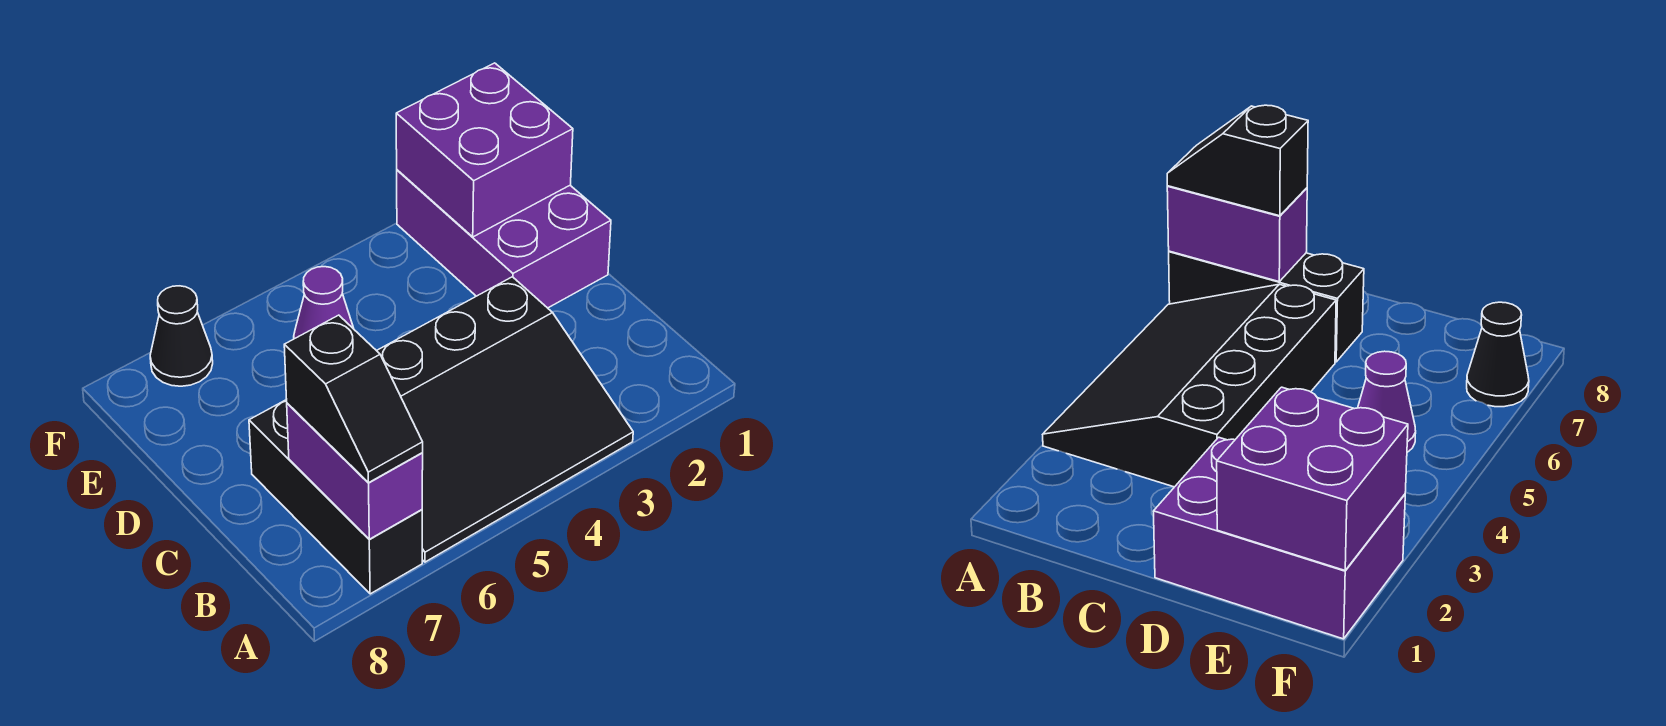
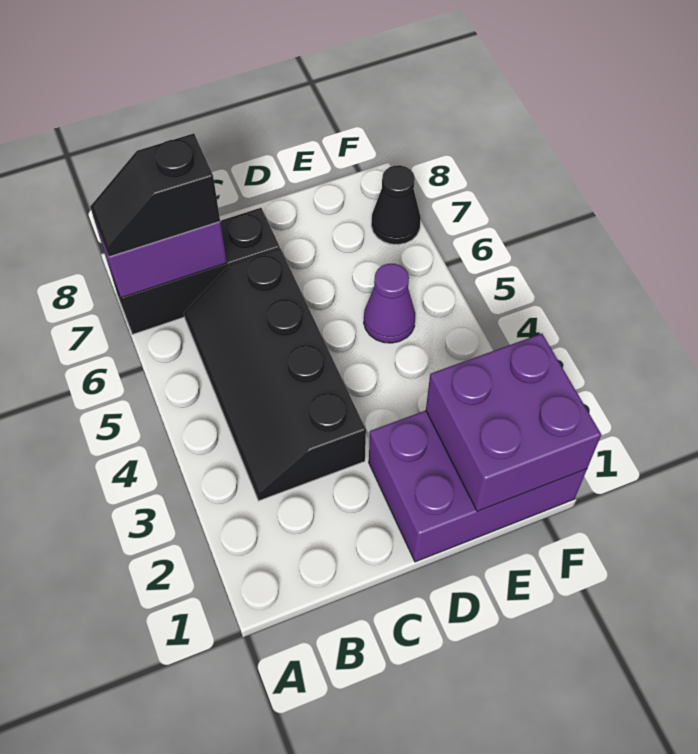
black 3x4 slope [377,277,633,562] -> black 2x4 slope [184,248,366,501]

